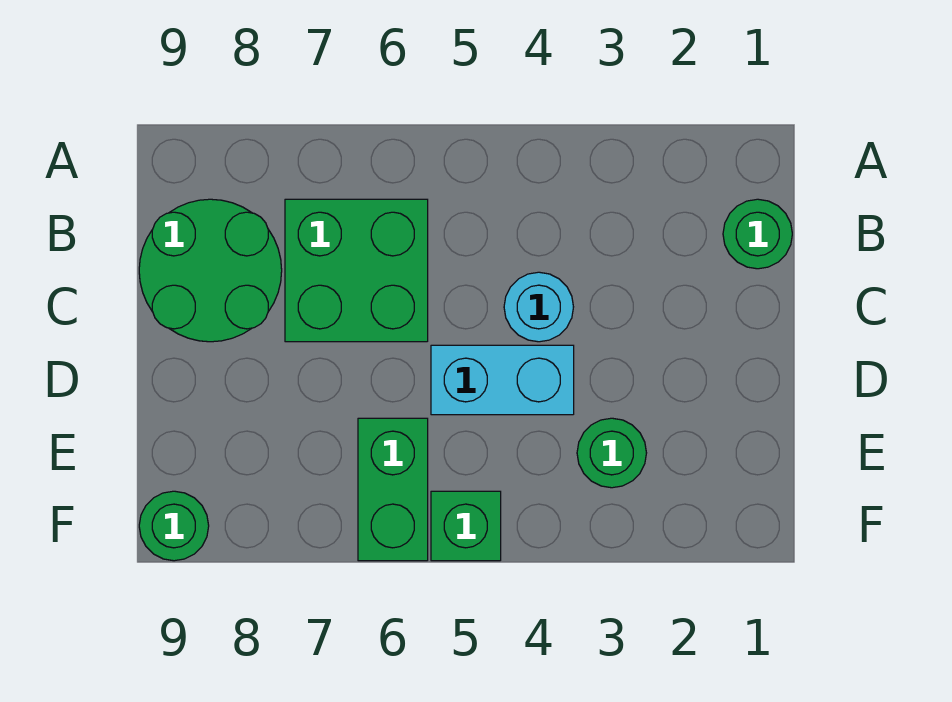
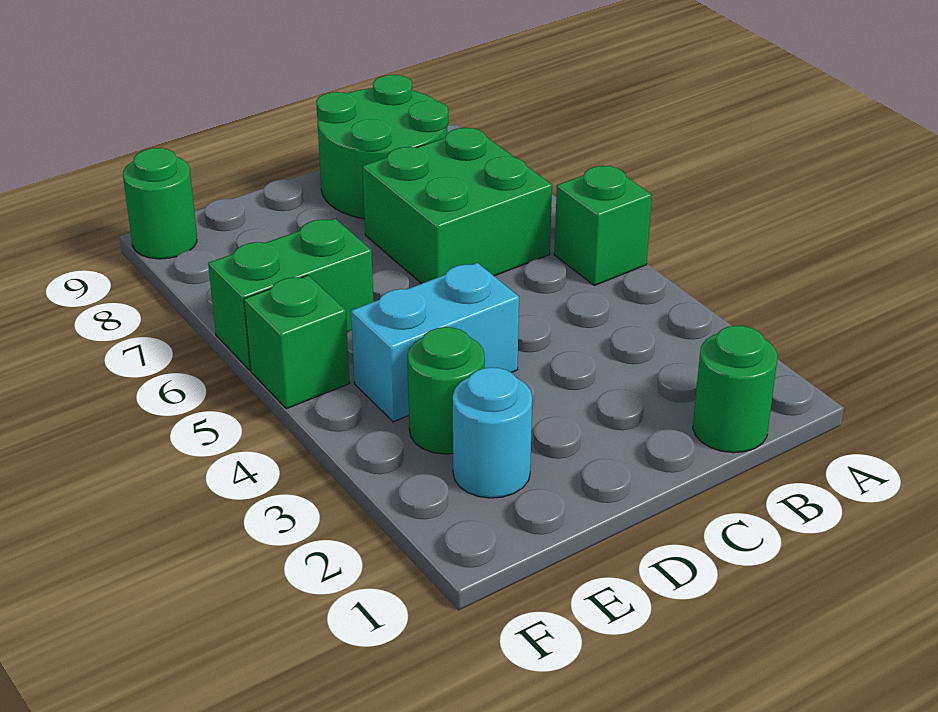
none -> green 1x1 brick [554,166,652,286]
cyan 1x1 round brick [504,272,573,342] -> cyan 1x1 round brick moved to [453,367,532,498]
cyan 1x2 brick [431,345,574,415] -> cyan 1x2 brick turned to [351,263,519,422]

